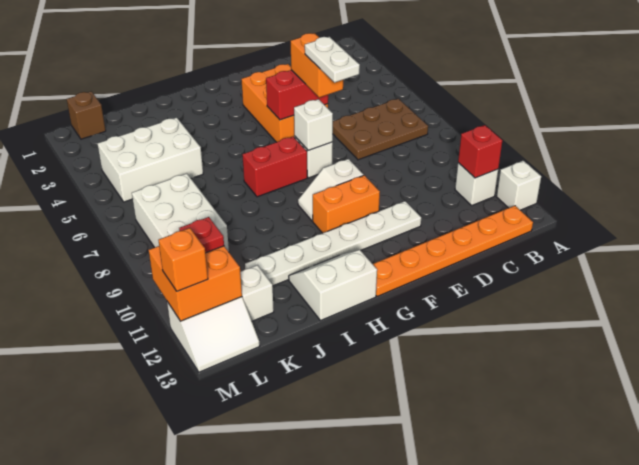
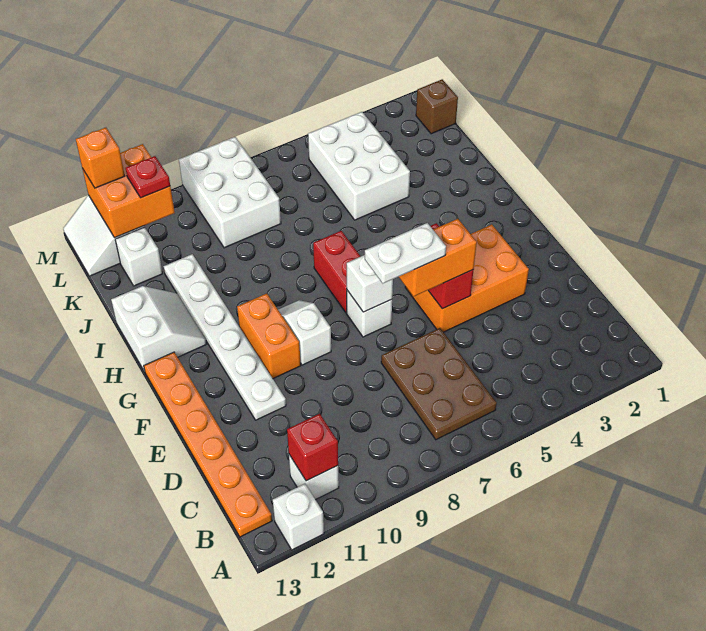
white 2x3 brick [132,174,229,252] -> white 2x3 brick turned to [179,137,281,248]

